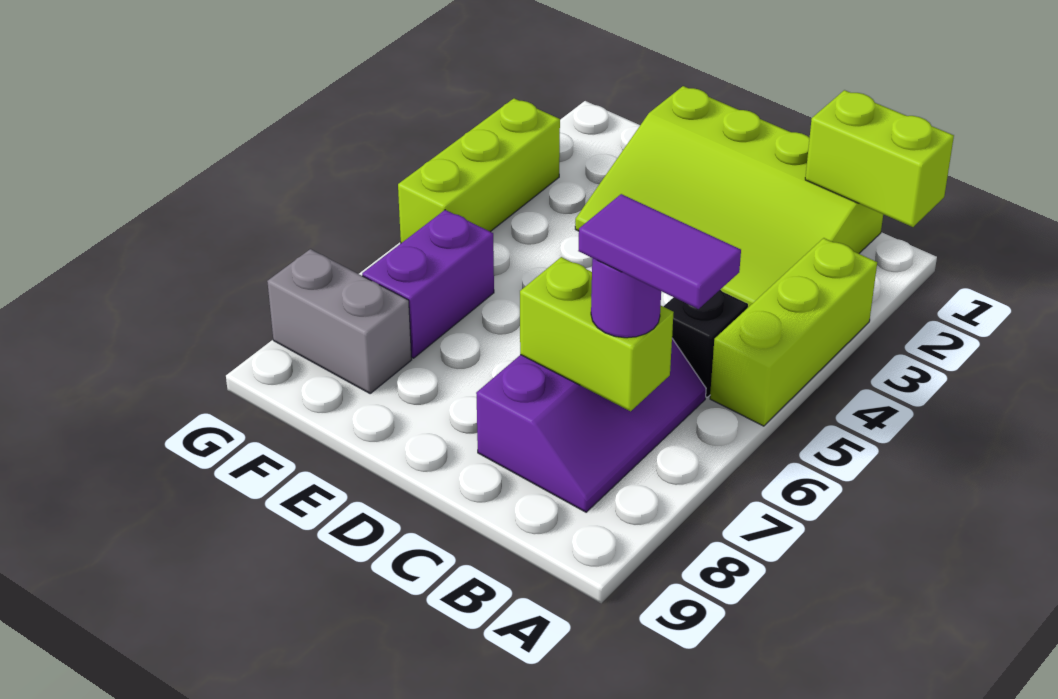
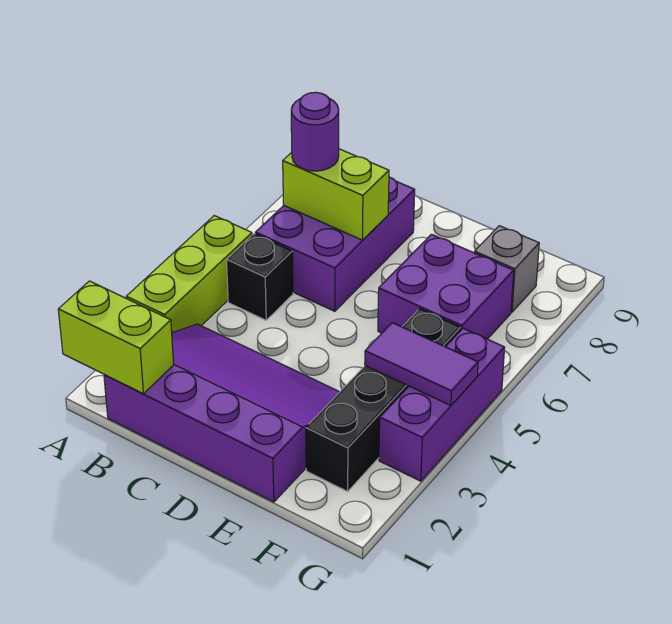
purple 1x2 tile [578,194,741,309] -> purple 1x2 tile moved to [365,323,478,406]
lime 3x4 slope [575,86,883,307] -> purple 3x4 slope [104,324,339,502]
purple 2x3 slope [476,339,706,512] -> purple 2x3 brick [255,177,415,311]
none -> black 1x4 brick [306,309,461,491]
purple 1x2 brick [362,210,494,358] -> purple 2x2 brick [378,234,514,339]
grey 1x2 brick [267,249,412,393] -> grey 1x1 brick [474,226,539,312]
lime 1x3 brick [398,98,560,243] -> purple 1x3 brick [379,328,505,481]

